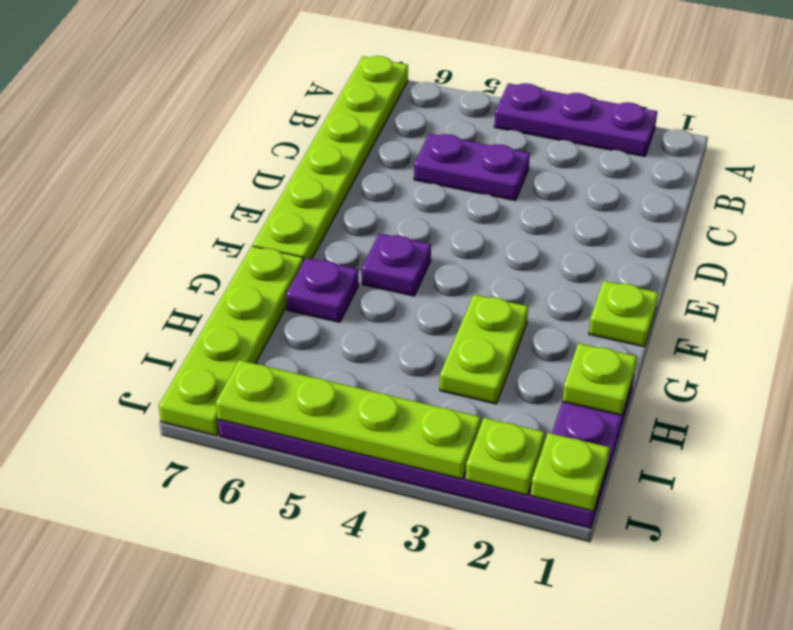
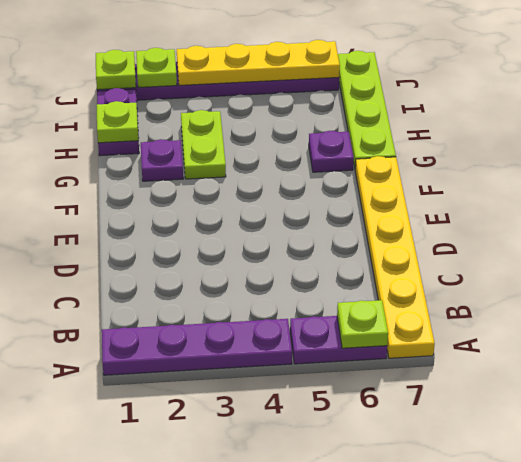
purple 1x3 plate [494,83,657,157] -> purple 1x4 plate [102,319,292,375]
lime 1x6 plate [253,56,408,262] -> yellow 1x6 plate [355,156,435,358]
purple 1x2 plate [414,133,530,201] -> purple 1x2 plate moved to [290,316,387,364]
lime 1x1 plate [589,281,658,347] -> lime 1x1 plate moved to [337,300,388,348]
purple 1x1 plate [362,233,431,296] -> purple 1x1 plate moved to [141,139,183,181]
lime 1x4 plate [216,360,481,479] -> yellow 1x4 plate [177,40,340,85]

